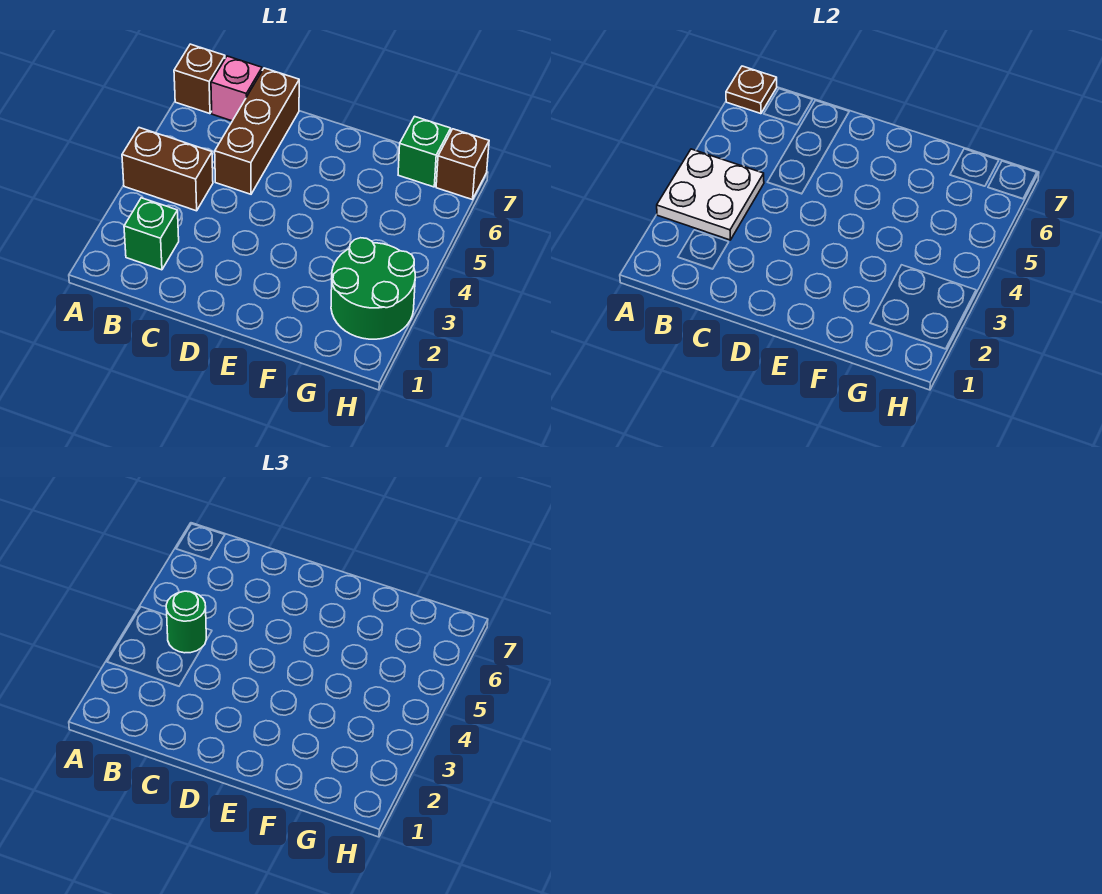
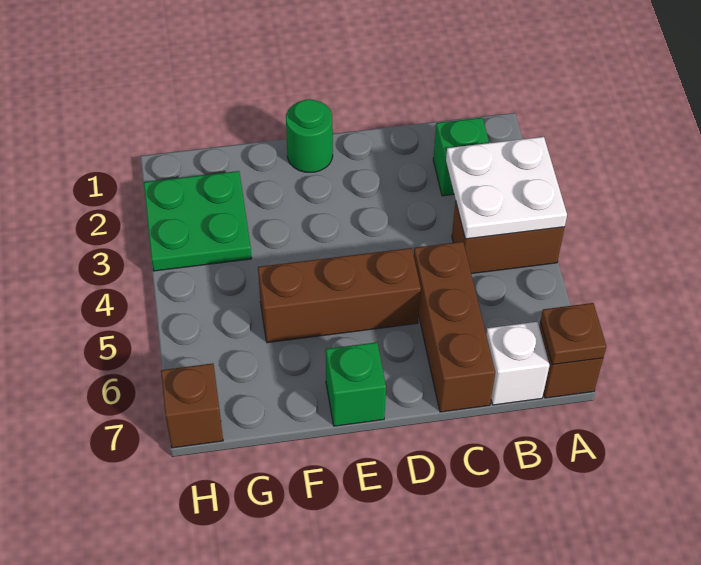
green 1x1 round brick [166,591,206,653] -> green 1x1 round brick moved to [286,99,333,172]
pink 1x1 brick [211,56,262,121] -> white 1x1 brick [486,322,549,405]
none -> brown 1x3 brick [258,248,421,343]
green 2x2 round brick [331,238,415,339] -> green 2x2 plate [144,171,252,271]
green 1x1 brick [398,117,451,187] -> green 1x1 brick moved to [326,342,386,426]

